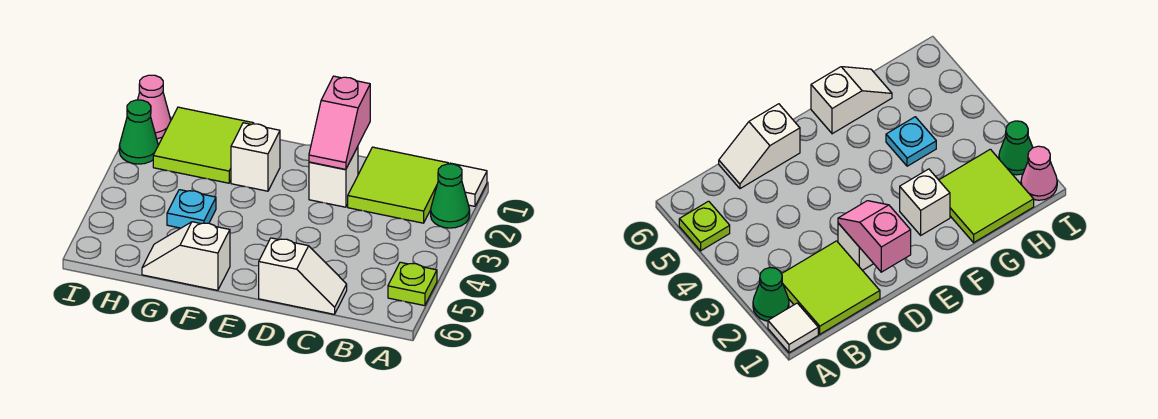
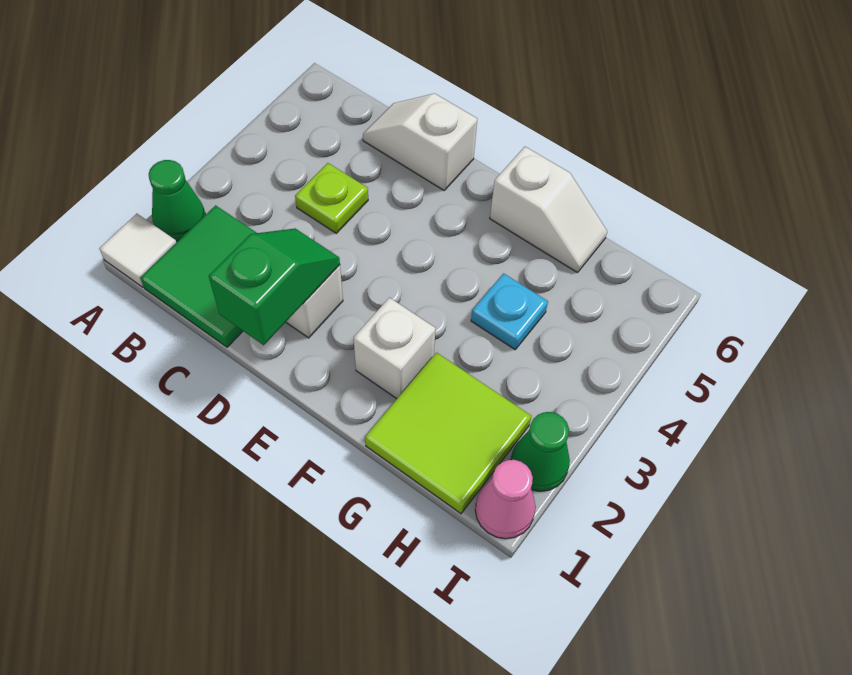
lime 1x1 plate [388,262,437,306] -> lime 1x1 plate moved to [295,163,368,233]
lime 2x2 tile [348,147,448,223] -> green 2x2 tile [141,205,256,347]
pink 1x2 slope [309,76,370,170] -> green 1x2 slope [209,228,340,345]

